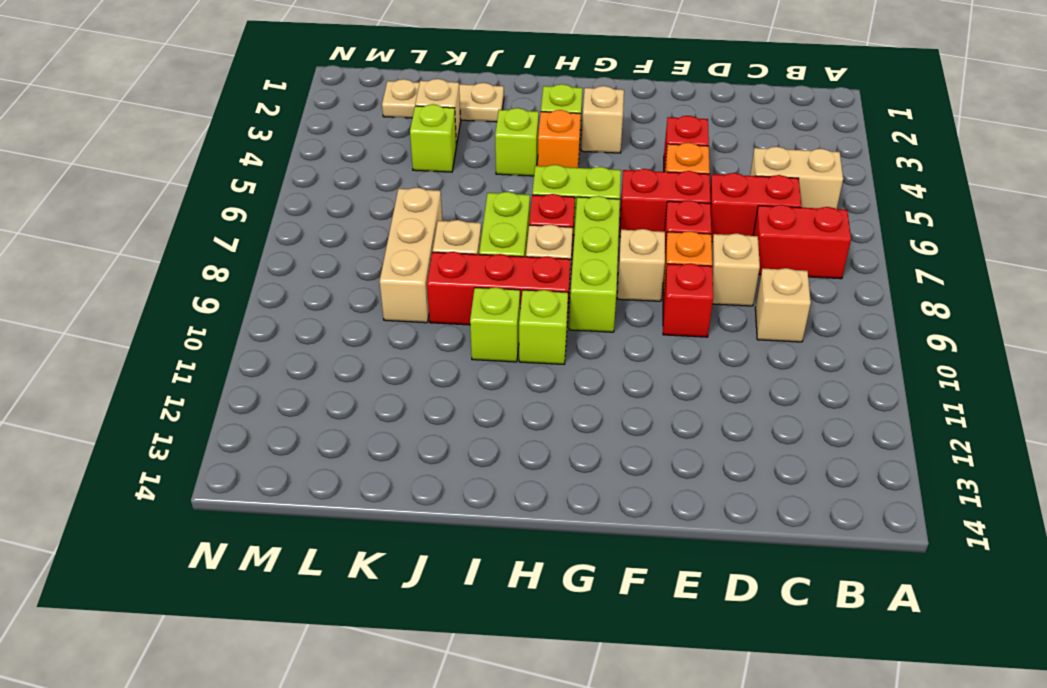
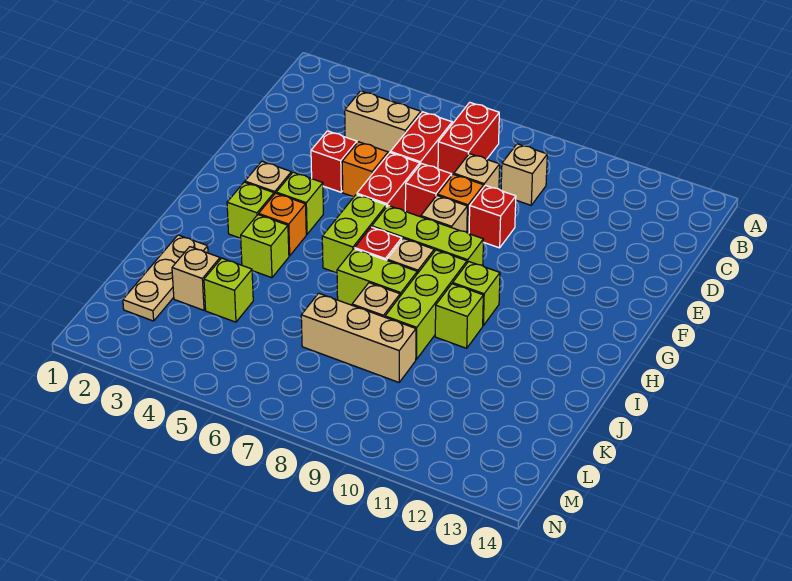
tan 1x2 brick [750,147,843,209] -> tan 1x2 brick turned to [345,91,421,154]
none -> lime 1x1 brick [276,172,323,234]
red 1x3 brick [427,252,571,325] -> lime 1x3 brick [385,250,467,359]

